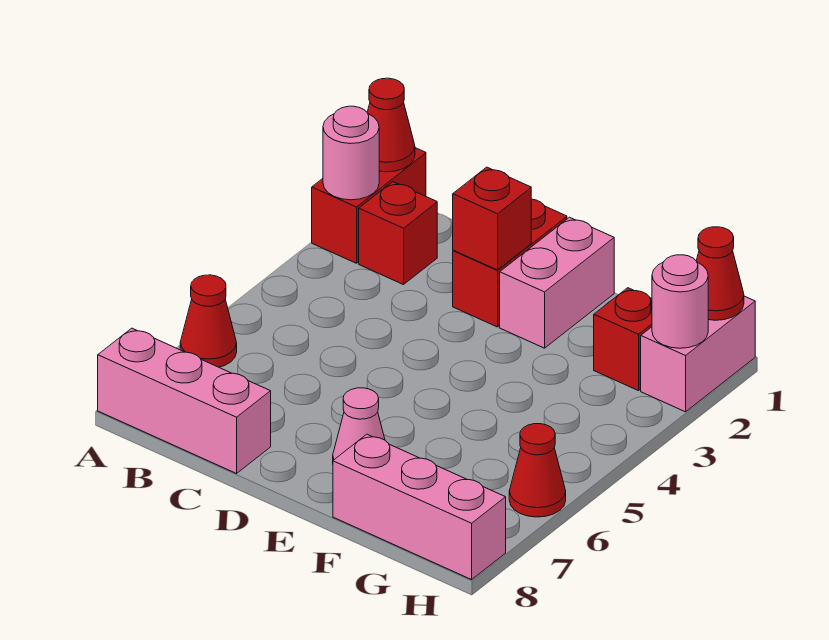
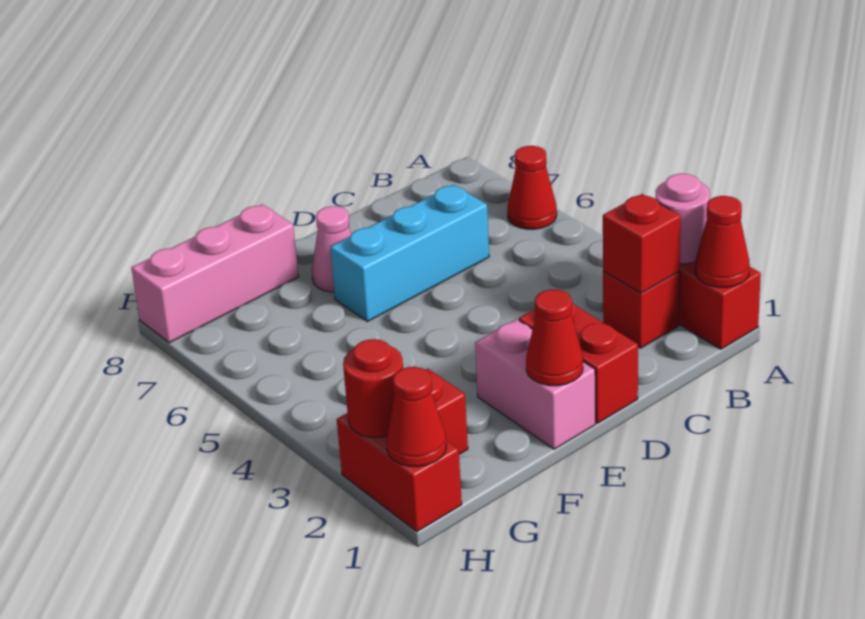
pink 1x3 brick [98,328,271,474] -> none
none -> cyan 1x3 brick [330,185,489,322]
red 1x1 brick [453,167,531,270] -> red 1x1 brick moved to [603,194,681,293]
pink 1x2 brick [641,296,755,412] -> red 1x2 brick [337,413,462,532]
pink 1x1 round brick [652,255,708,348] -> red 1x1 round brick [343,339,403,437]
red 1x1 cone [509,424,566,517] -> red 1x1 cone moved to [526,290,583,386]

